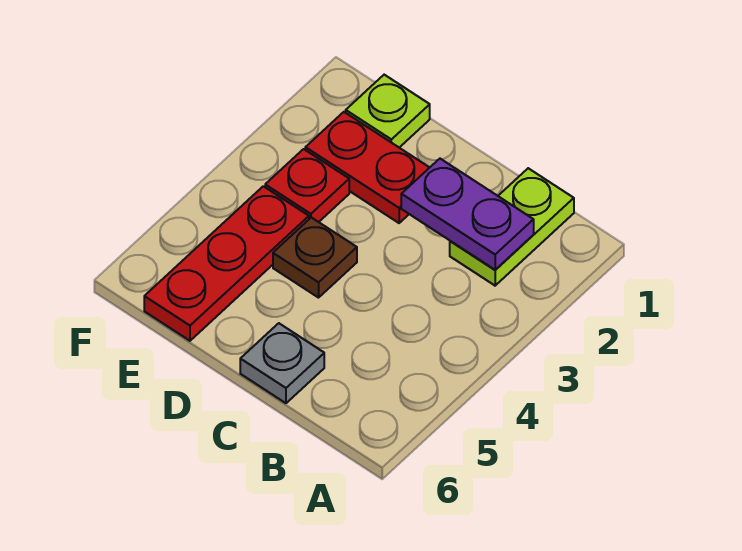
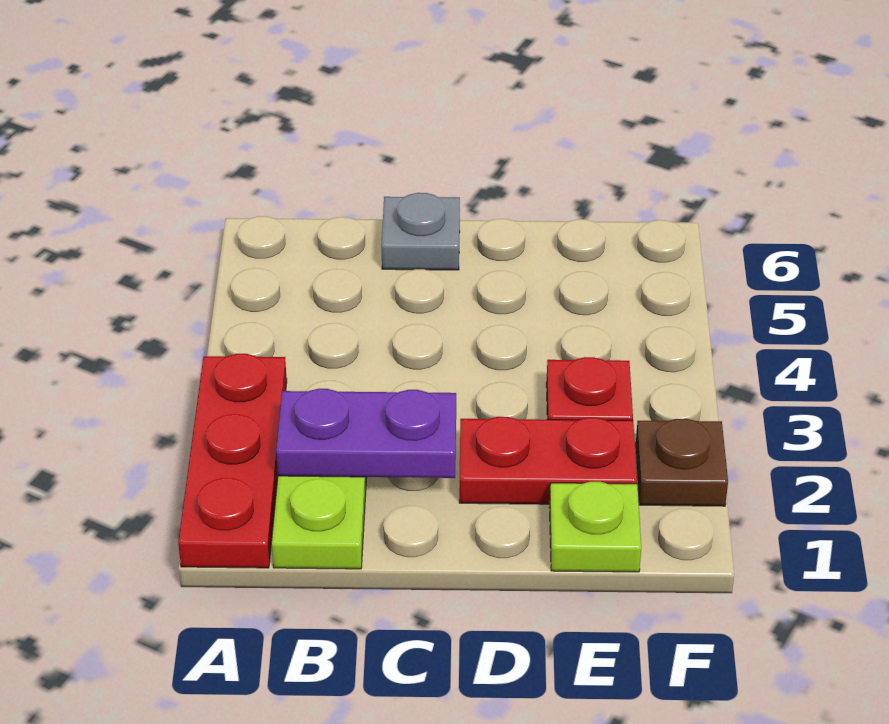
brown 1x1 plate [273,217,357,298] -> brown 1x1 plate moved to [636,419,728,506]
red 1x3 plate [144,186,309,341] -> red 1x3 plate moved to [178,354,287,568]

